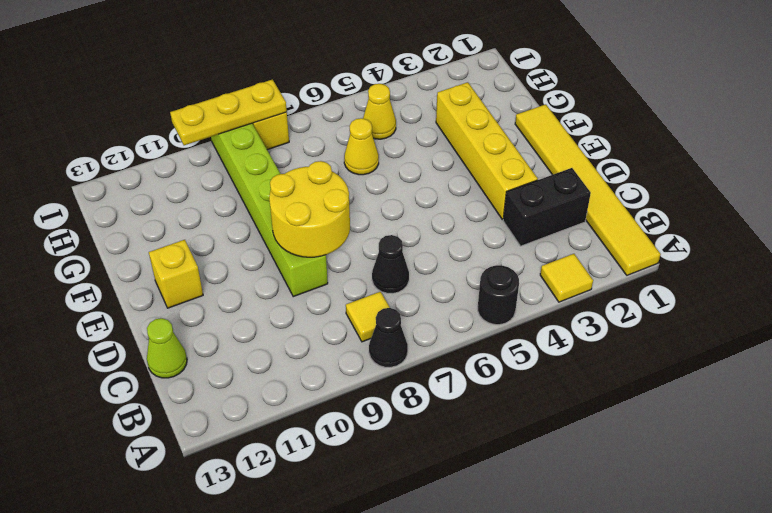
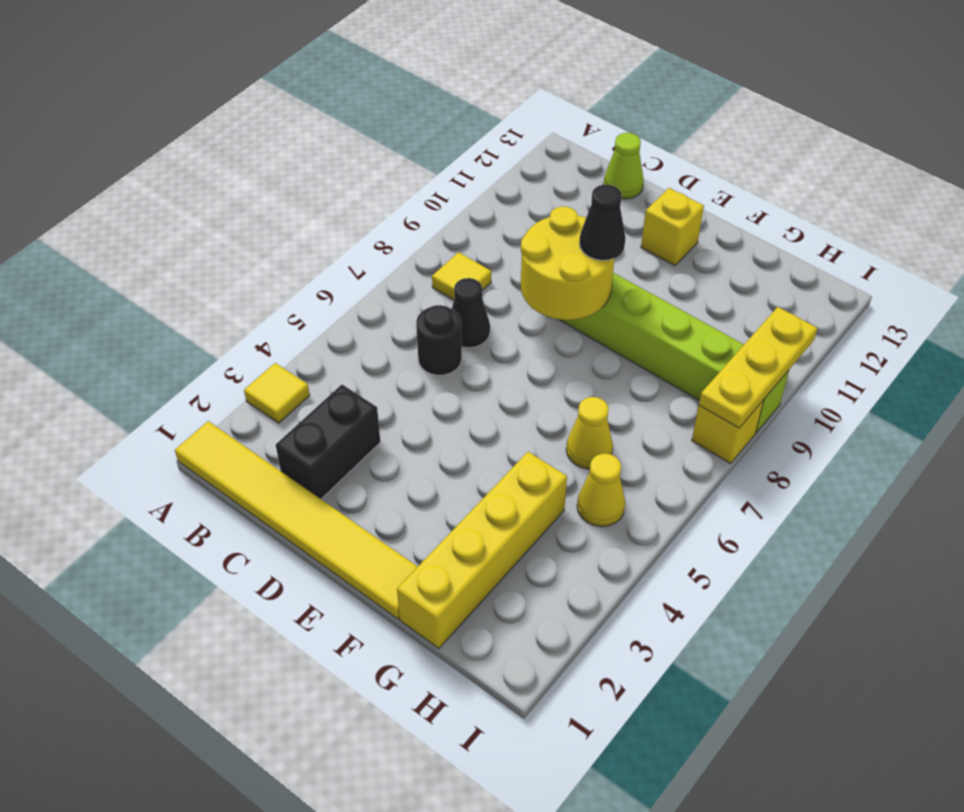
black 1x1 round brick [478,265,519,325] -> black 1x1 round brick moved to [416,305,462,375]
black 1x1 cone [369,308,408,367] -> black 1x1 cone moved to [579,185,626,260]
yellow 1x4 brick [436,82,538,220] -> yellow 1x4 brick turned to [397,452,567,648]

